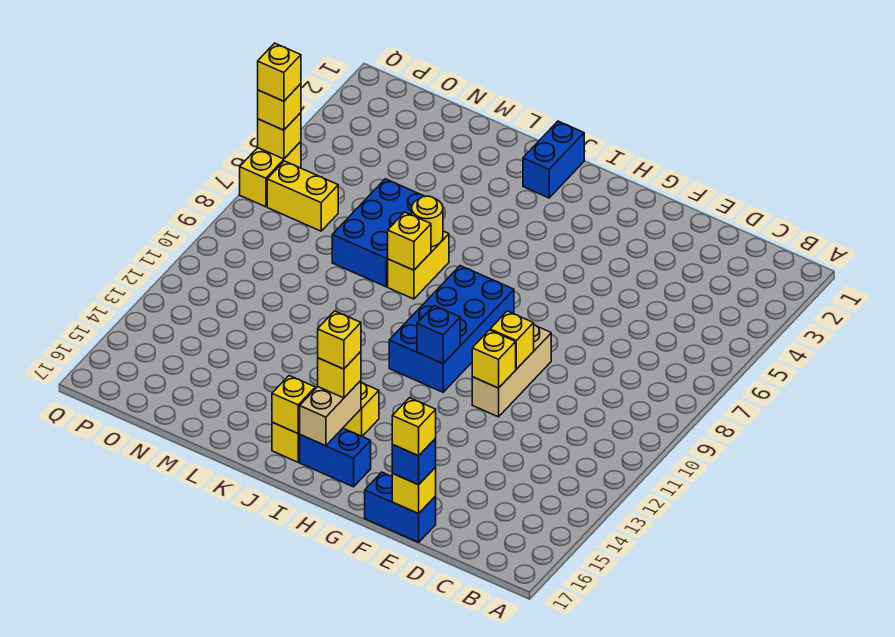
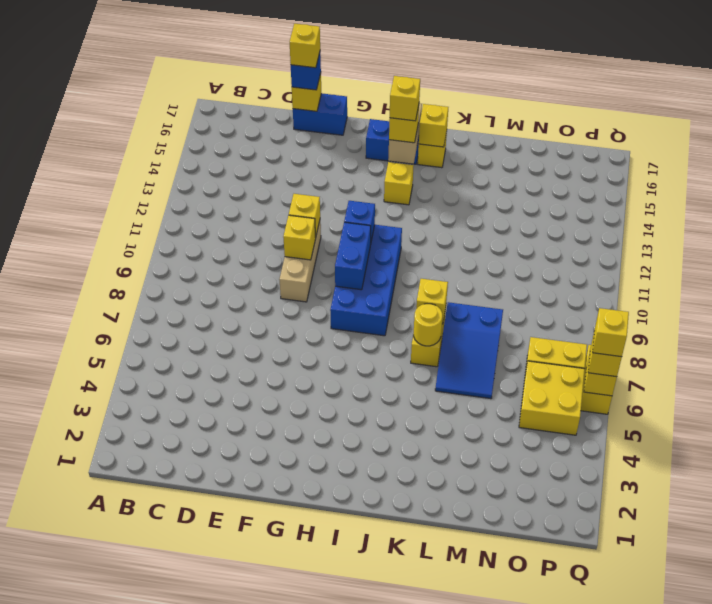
blue 1x2 brick [523,121,584,198] -> blue 1x2 brick moved to [335,222,371,290]
blue 2x3 brick [332,179,425,287] -> blue 2x3 slope [435,302,503,399]
none -> yellow 2x2 brick [519,361,585,435]

